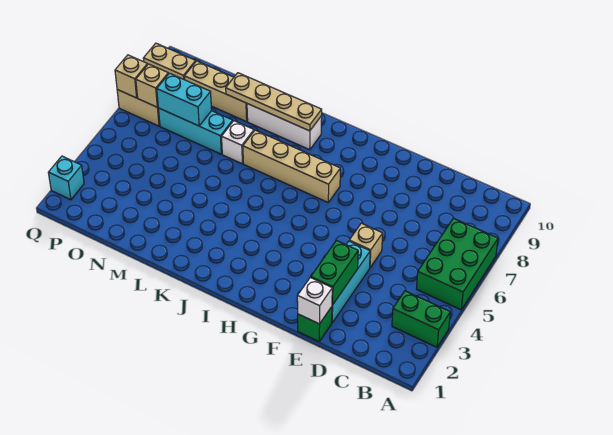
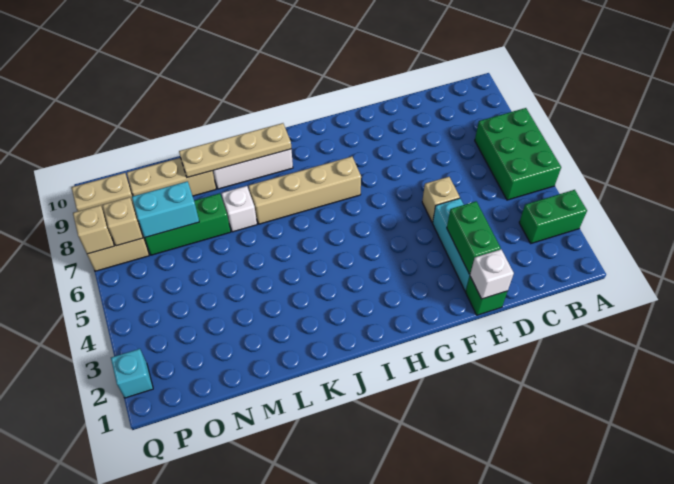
cyan 1x3 brick [158,108,233,154] -> green 1x3 brick [145,193,231,255]

